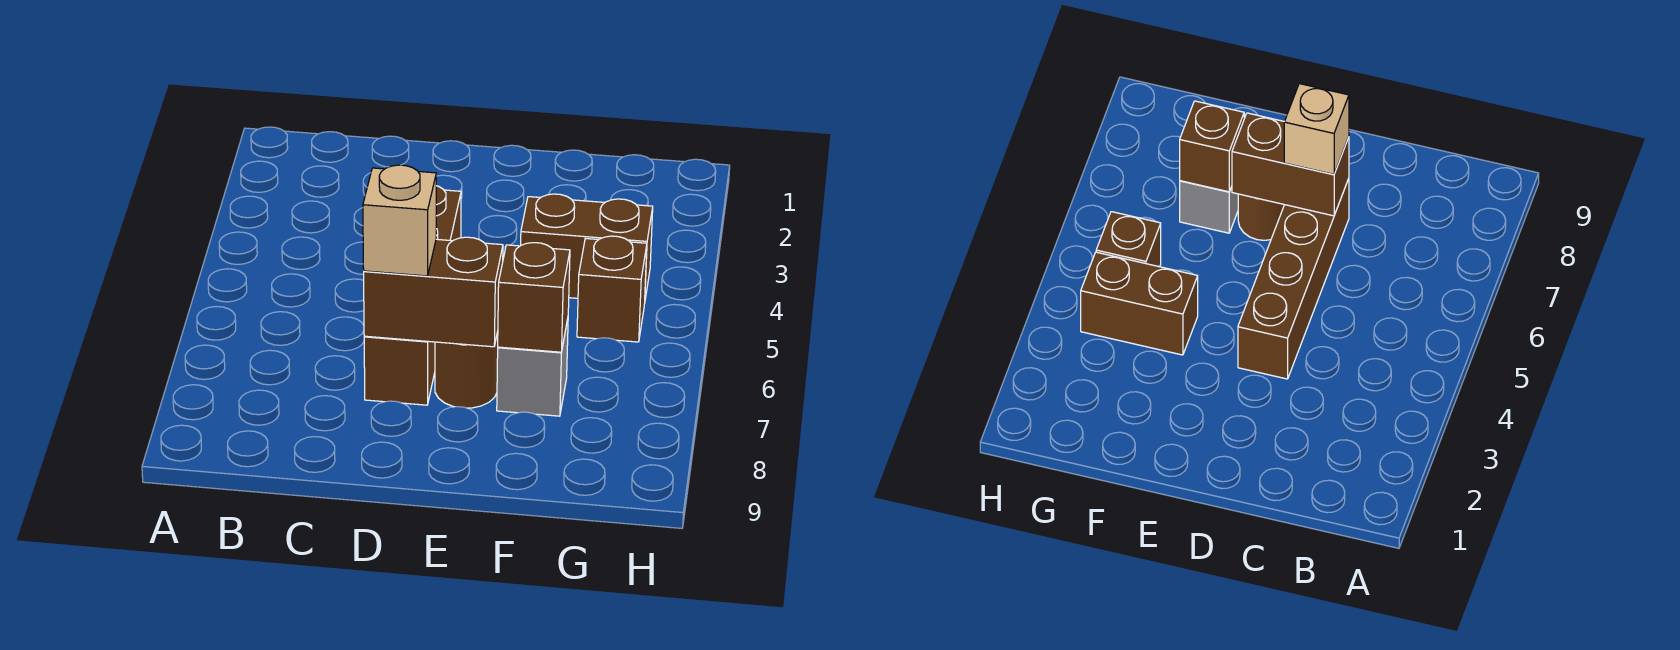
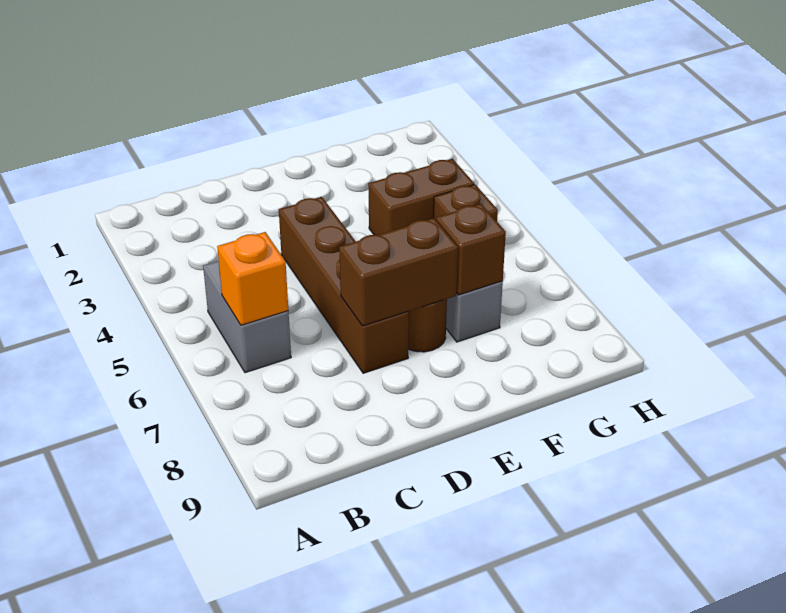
none -> grey 1x2 brick [203,261,291,373]
none -> orange 1x1 brick [217,232,288,325]
tan 1x1 brick [363,165,436,276] -> none

